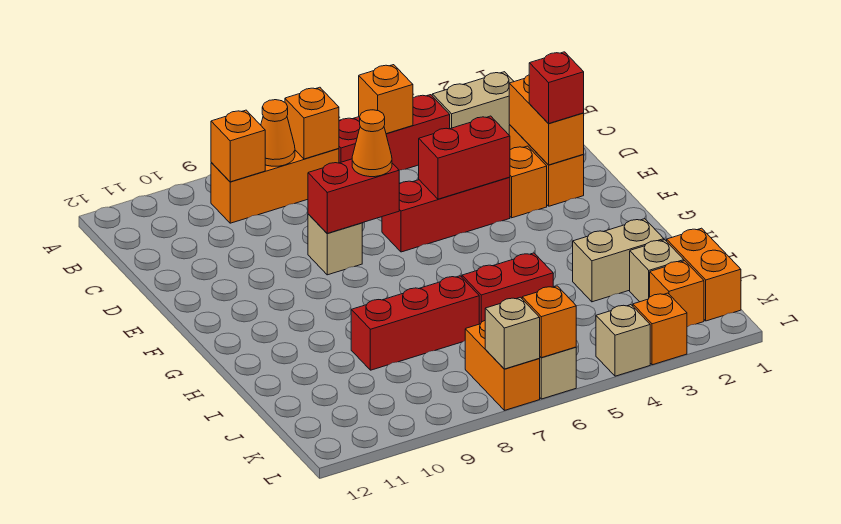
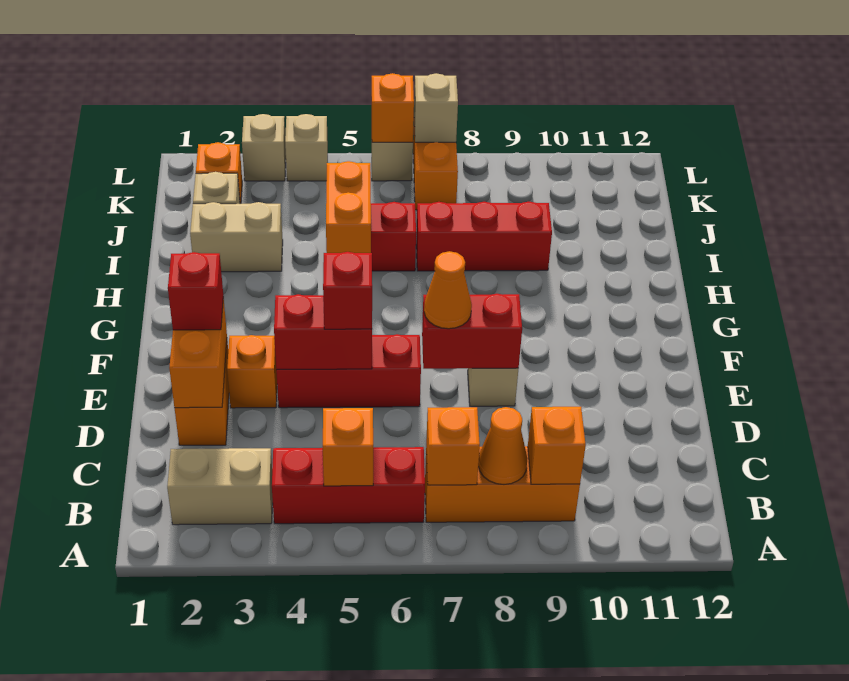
none -> red 1x1 brick [323,252,372,329]
orange 1x2 brick [667,228,741,321] -> orange 1x2 brick moved to [326,161,371,253]
orange 1x1 brick [633,293,687,365] -> tan 1x1 brick [242,114,286,181]

